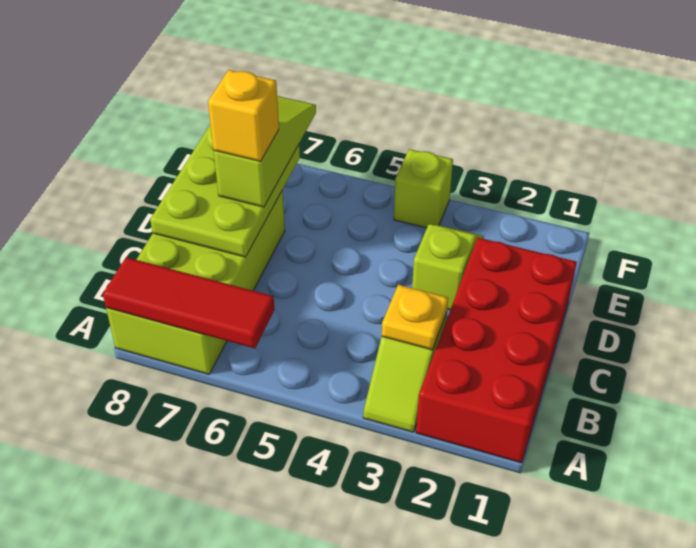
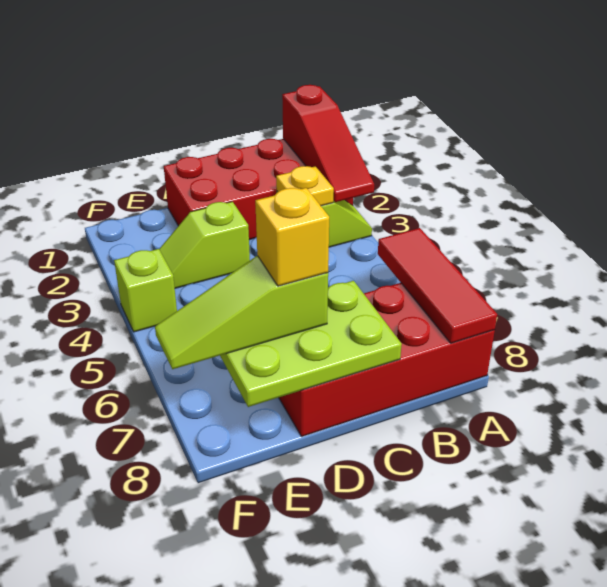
none -> red 1x3 slope [282,85,374,202]
lime 2x4 brick [106,190,285,374] -> red 2x4 brick [279,283,495,437]

